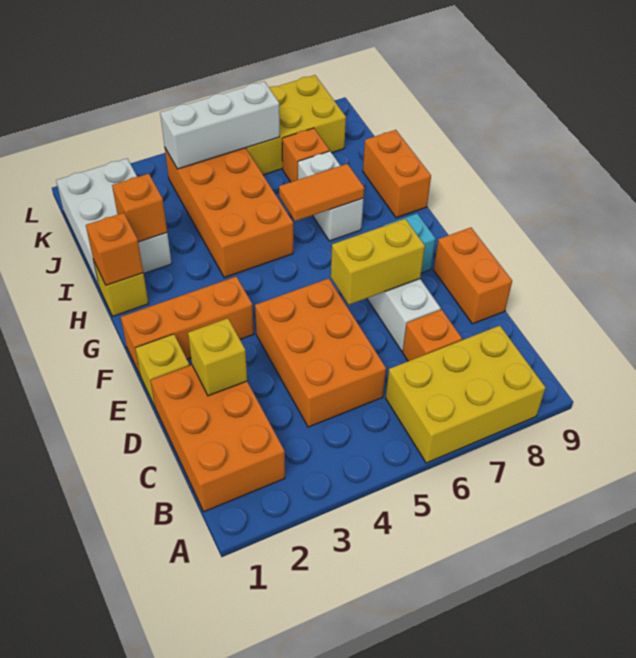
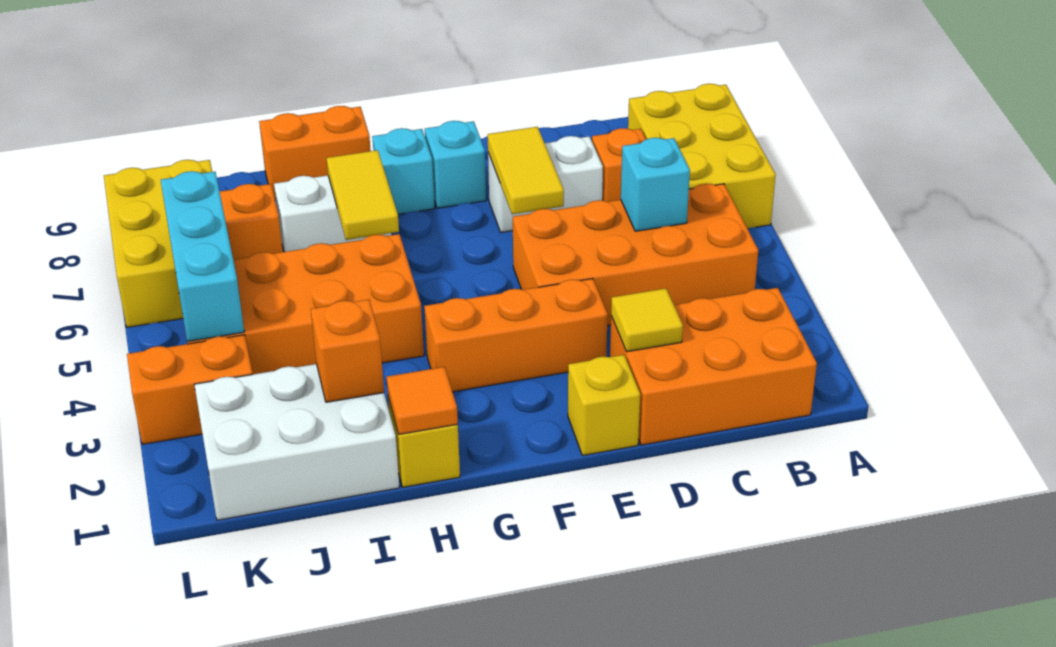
orange 2x3 brick [255,278,386,427] -> orange 2x4 brick [513,184,758,326]
none -> cyan 1x1 brick [621,138,690,231]
yellow 1x1 brick [188,318,247,396] -> yellow 1x1 tile [611,288,683,352]
orange 1x2 brick [434,228,512,324] -> orange 1x2 brick moved to [127,335,253,444]
yellow 1x2 brick [331,219,425,305] -> yellow 1x2 tile [488,127,564,214]
orange 1x3 brick [121,277,254,376] -> orange 1x3 brick turned to [424,279,608,392]
none -> cyan 1x1 brick [372,128,435,214]
orange 1x1 brick [86,213,143,285] -> orange 1x1 tile [386,367,458,434]
orange 1x2 tile [279,164,364,221] -> yellow 1x2 tile [327,150,399,240]
white 1x3 brick [160,82,280,169] -> cyan 1x3 brick [161,171,244,342]

